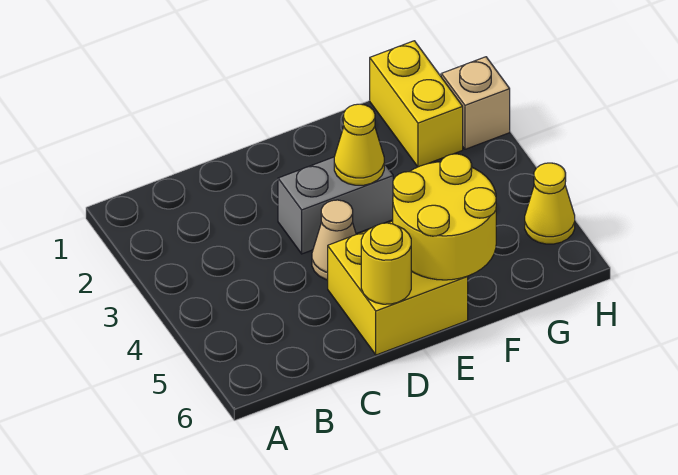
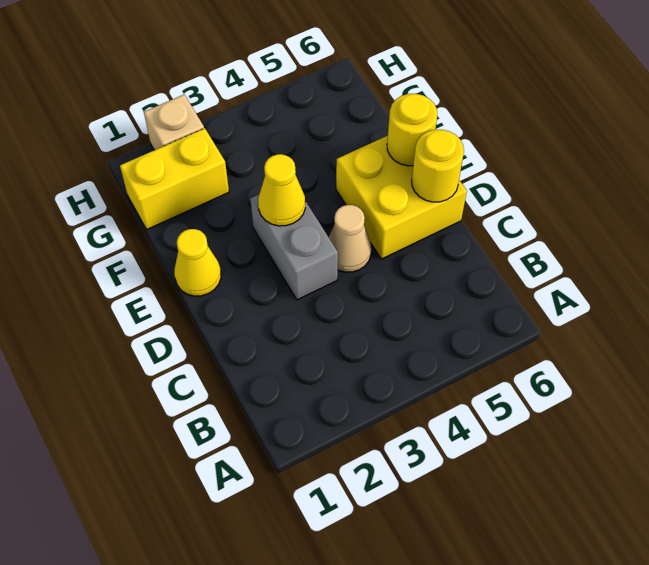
yellow 2x2 round brick [393,154,496,280] -> yellow 1x1 round brick [387,94,437,166]
yellow 1x1 cone [525,163,575,244] -> yellow 1x1 cone moved to [174,229,221,296]

